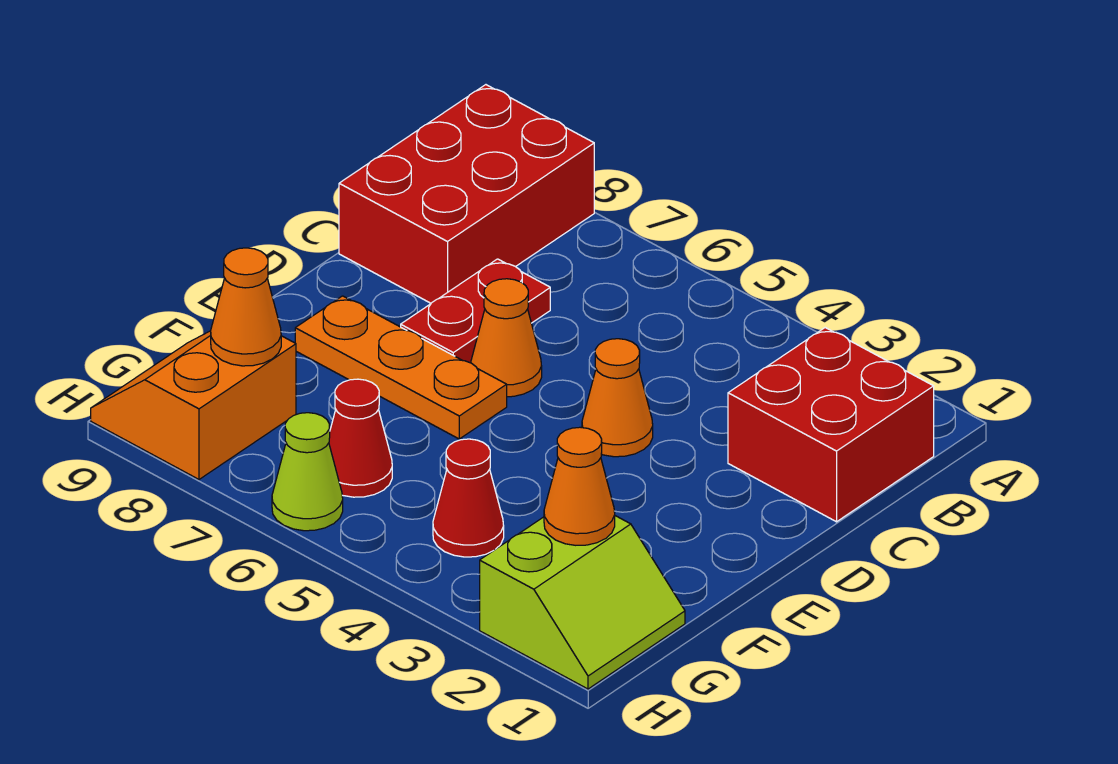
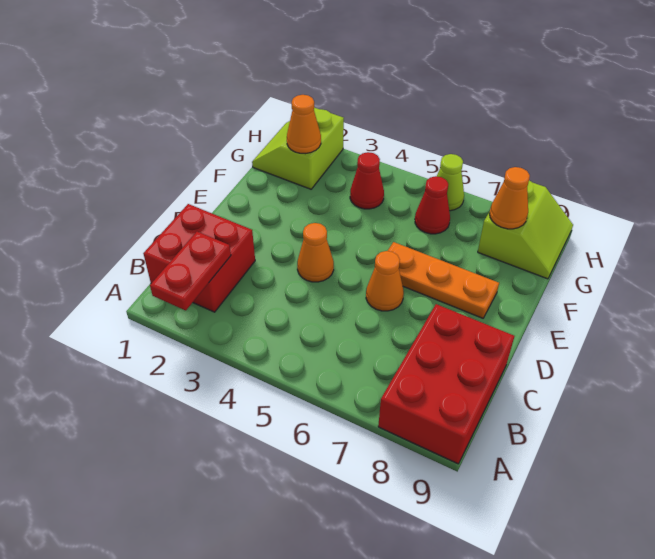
red 1x2 plate [401,259,550,363] -> red 1x2 plate moved to [150,232,231,311]
orange 2x2 slope [91,331,296,479] -> lime 2x2 slope [478,181,573,279]

